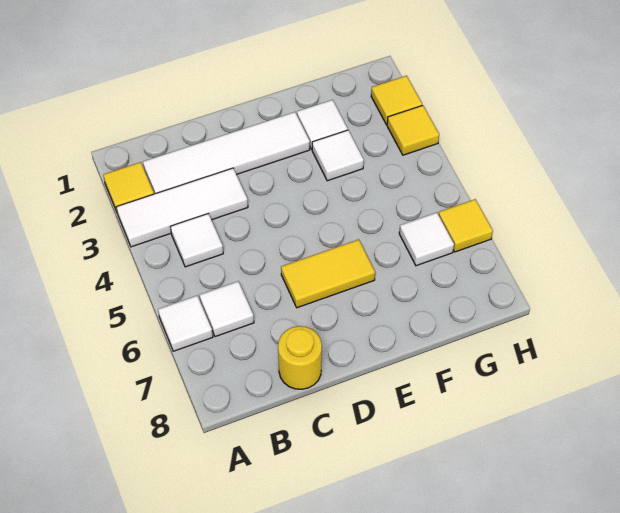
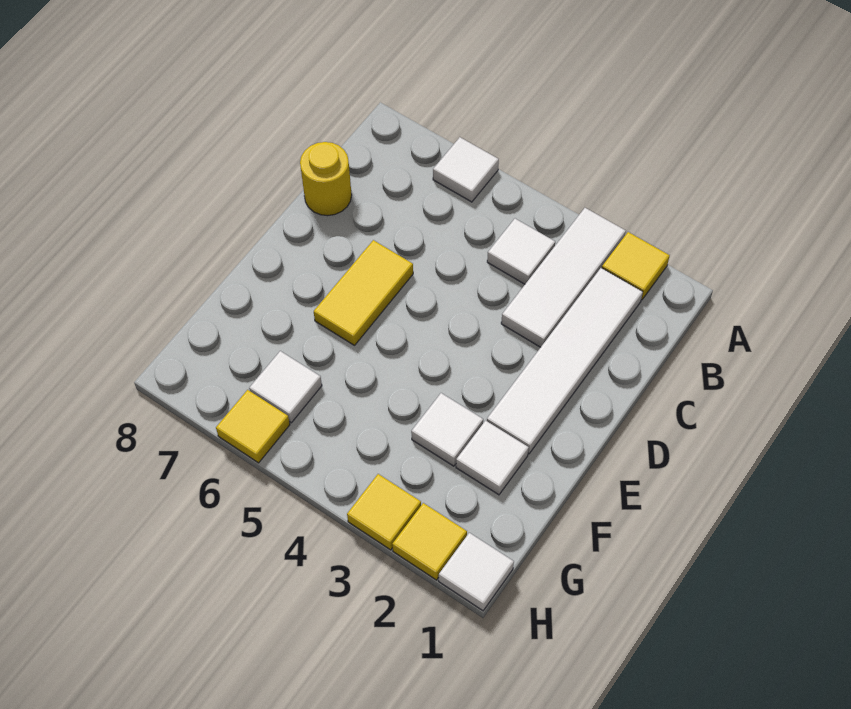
white 1x1 tile [200,281,254,337] -> white 1x1 tile moved to [439,533,514,611]

